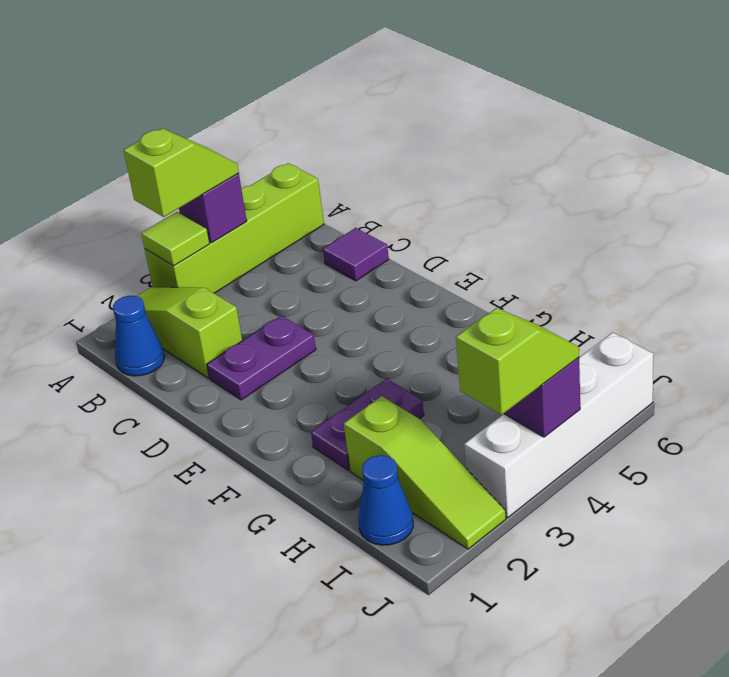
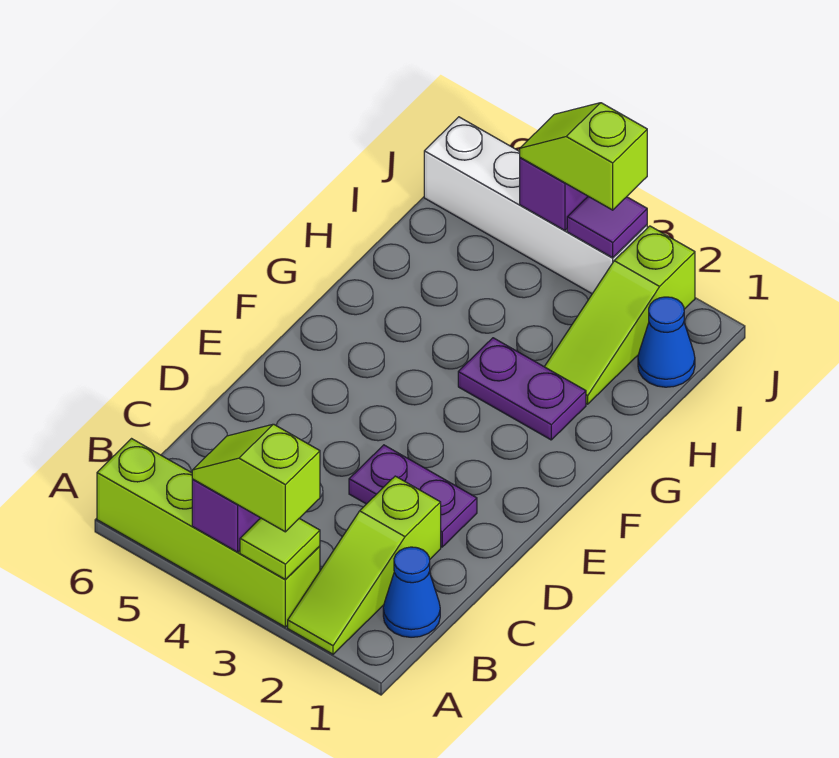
purple 1x1 tile [323,228,389,281] -> purple 1x1 tile moved to [567,196,647,258]
lime 1x3 slope [344,396,506,549] -> lime 1x3 slope turned to [544,226,695,404]

